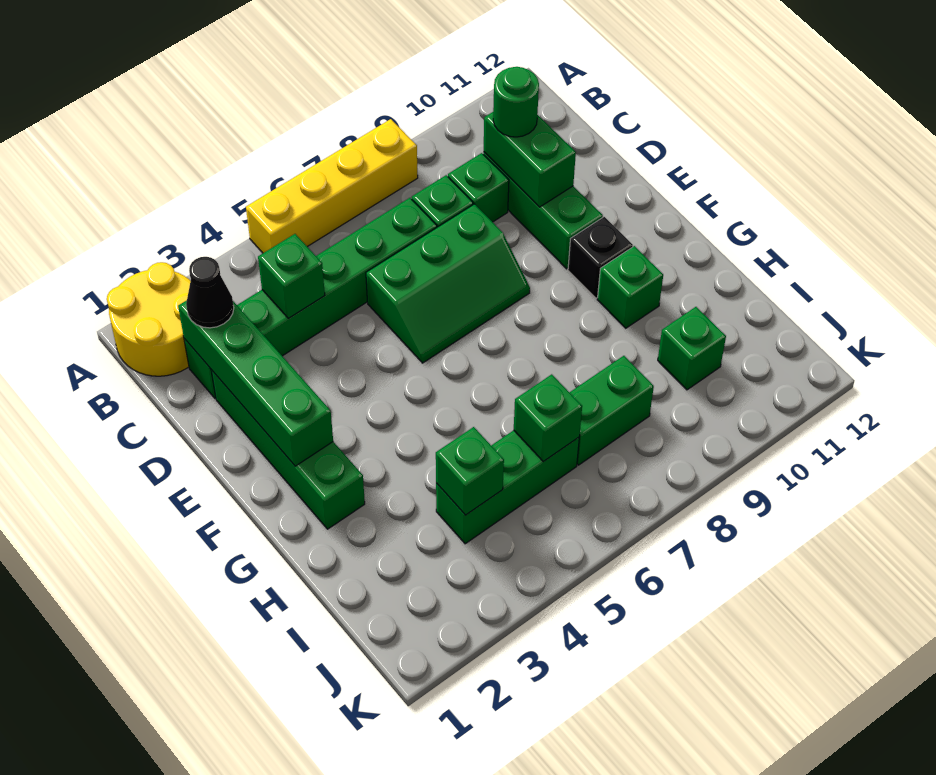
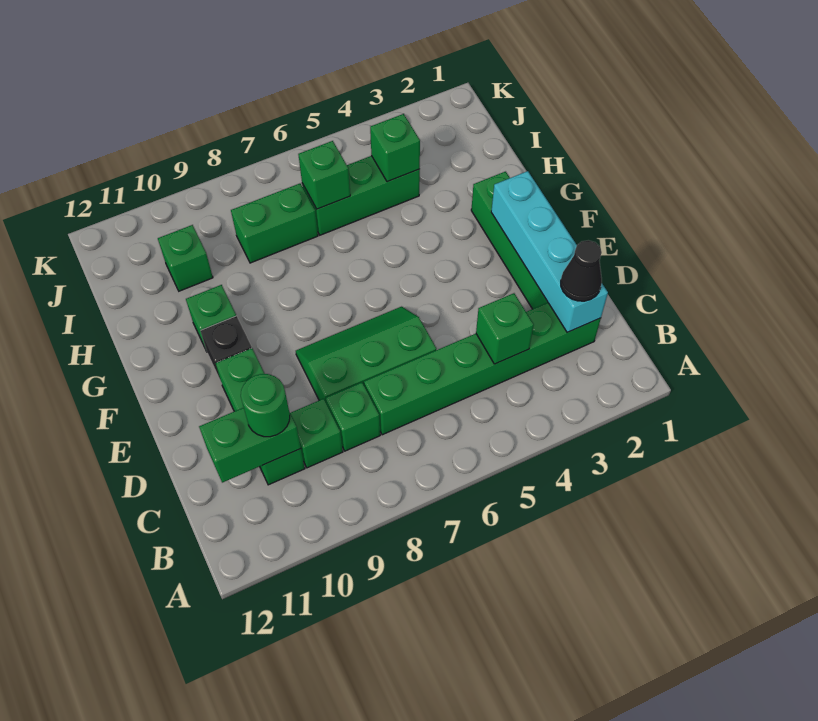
yellow 2x2 round brick [107,262,190,376] -> none
yellow 1x4 brick [246,119,418,253] -> none
green 1x4 brick [178,301,333,466] -> cyan 1x4 brick [491,171,608,332]
green 1x2 brick [484,112,576,207] -> green 1x2 brick turned to [199,408,301,483]

